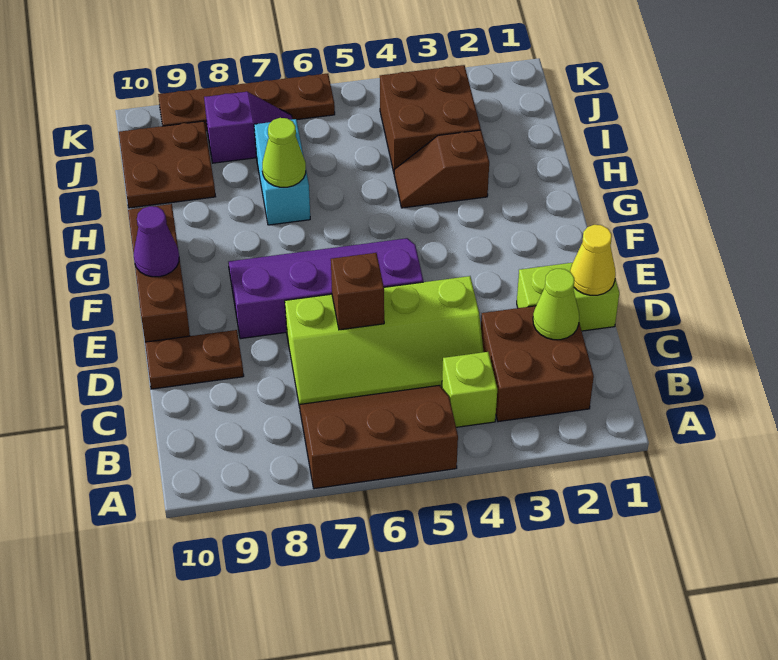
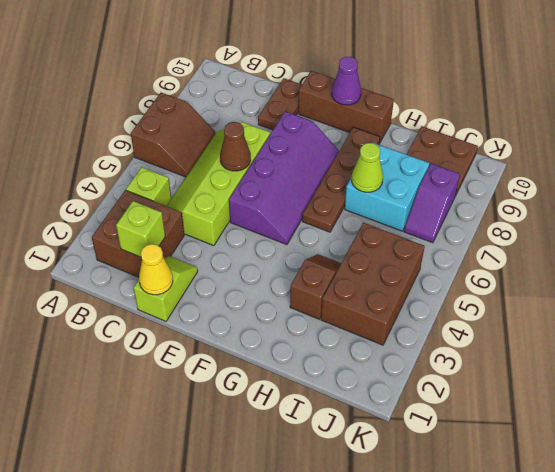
brown 2x3 slope [300,385,458,489] -> brown 2x2 slope [131,93,216,177]
lime 1x1 cone [533,269,579,340] -> lime 1x1 brick [116,201,165,257]
lime 1x2 brick [517,263,619,331] -> lime 1x2 slope [134,256,198,321]
brown 1x1 brick [331,253,384,330] -> brown 1x1 cone [220,122,251,171]
cyan 1x2 brick [254,119,310,225] -> cyan 2x2 brick [345,142,429,231]
brown 2x2 brick [380,65,481,172] -> brown 2x3 brick [321,223,425,345]
brown 1x4 plate [158,73,335,131] -> brown 1x4 plate moved to [302,127,380,232]

